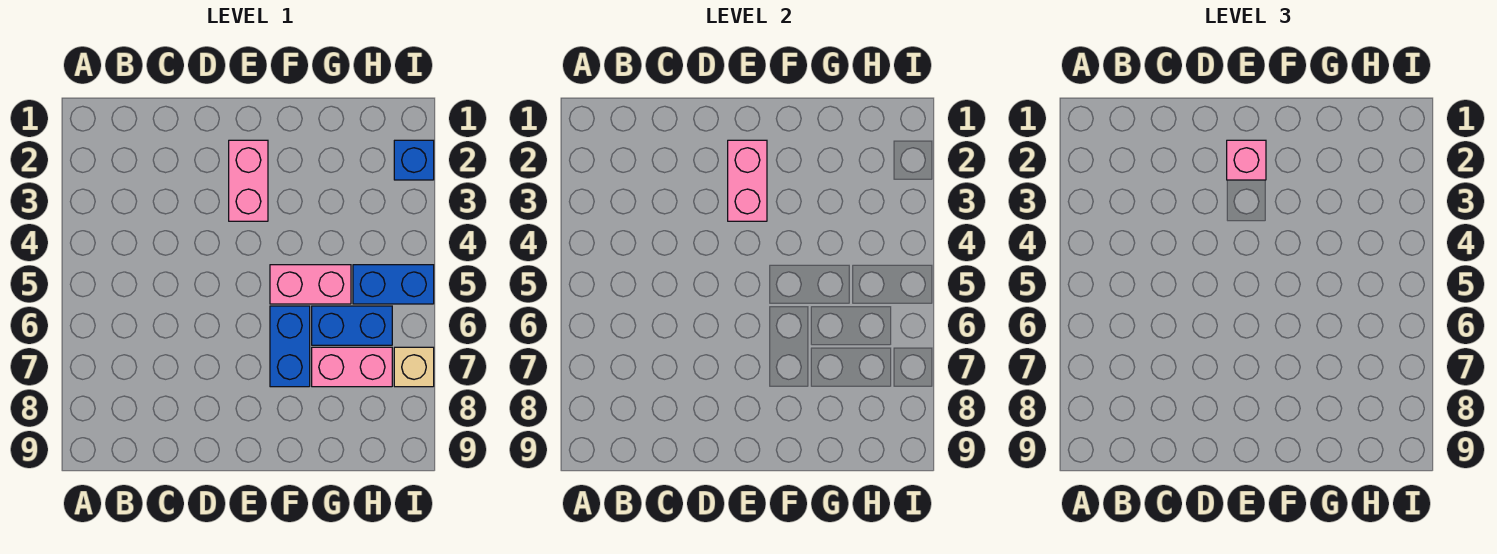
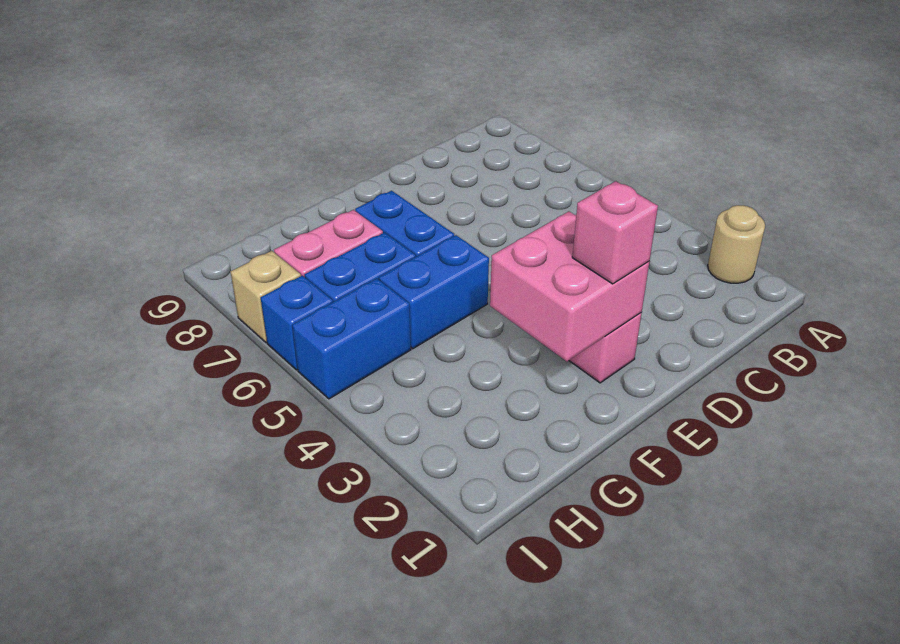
none -> tan 1x1 round brick [708,205,765,283]
pink 1x2 brick [728,140,767,221] -> pink 2x2 brick [490,211,649,361]
pink 1x2 brick [270,265,351,304] -> blue 1x2 brick [379,235,489,349]
blue 1x1 brick [394,140,434,180] -> blue 1x1 brick moved to [261,276,333,370]

